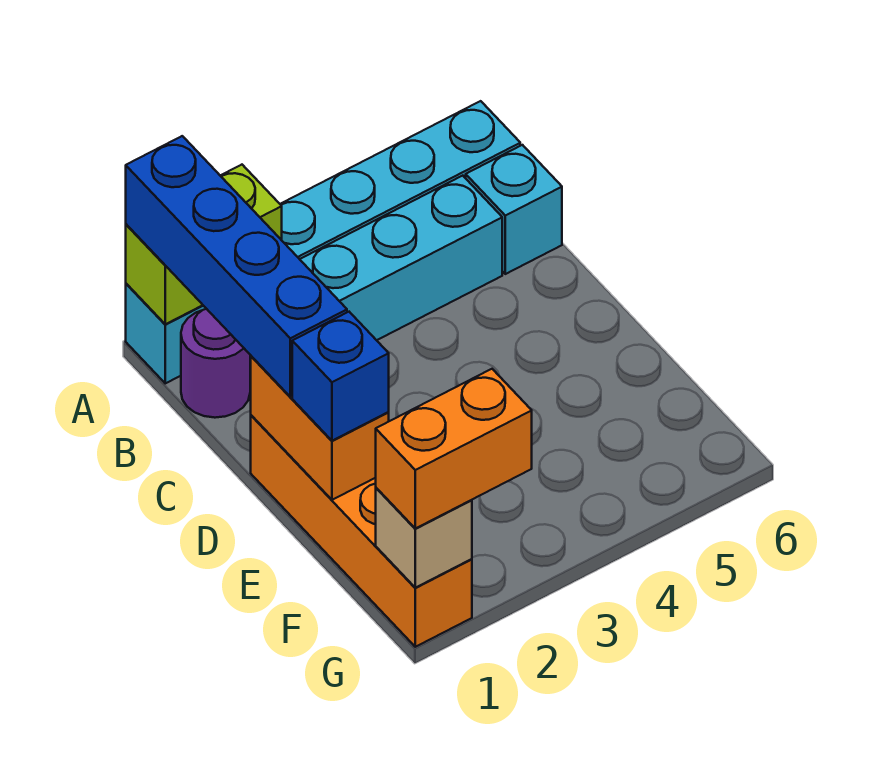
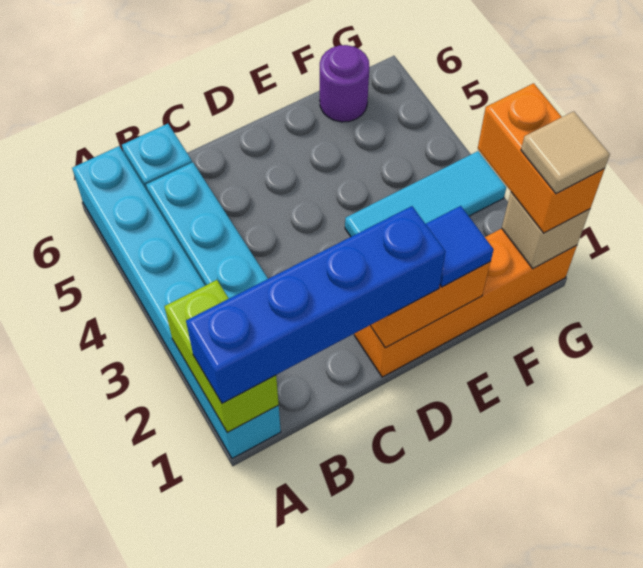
purple 1x1 round brick [181,309,250,418] -> purple 1x1 round brick moved to [320,45,369,122]
blue 1x1 brick [292,312,389,441] -> blue 1x1 tile [426,206,494,287]
none -> cyan 1x3 tile [345,151,506,237]
none -> tan 1x1 tile [521,111,610,194]

